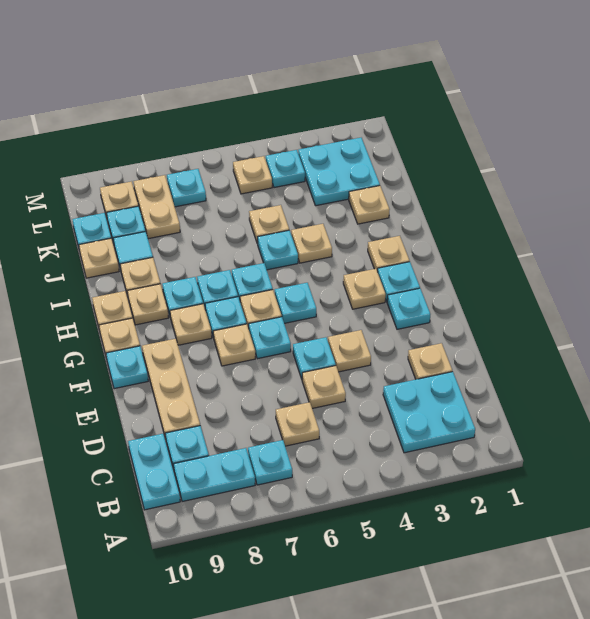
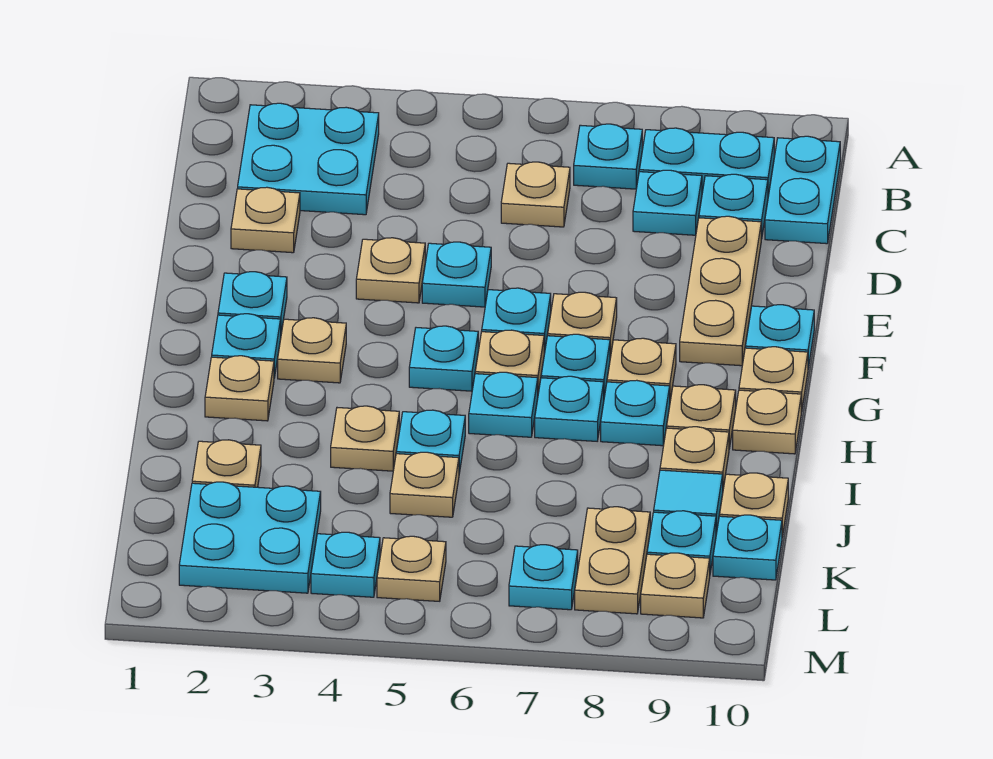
none -> cyan 1x1 plate [633,170,702,235]
tan 1x1 plate [302,366,346,409] -> none

